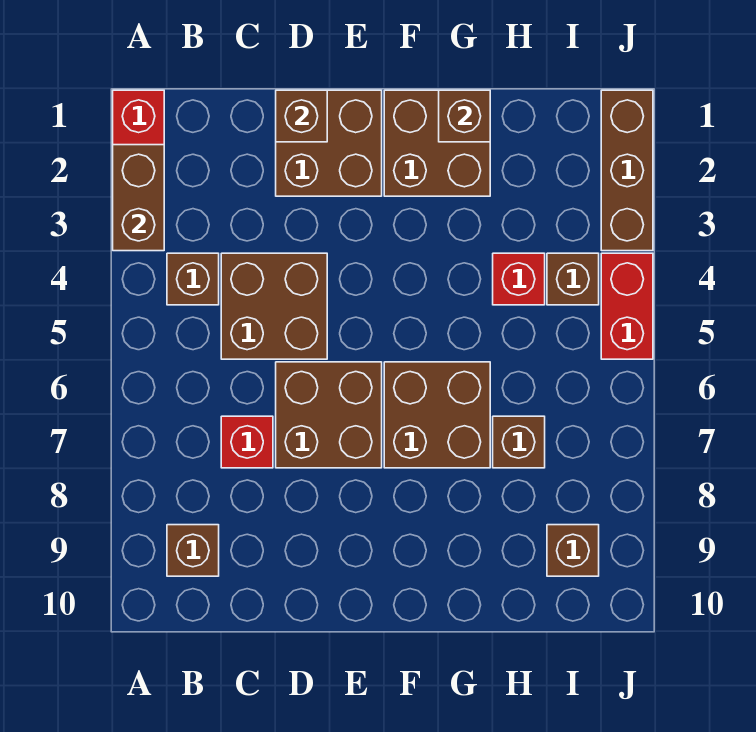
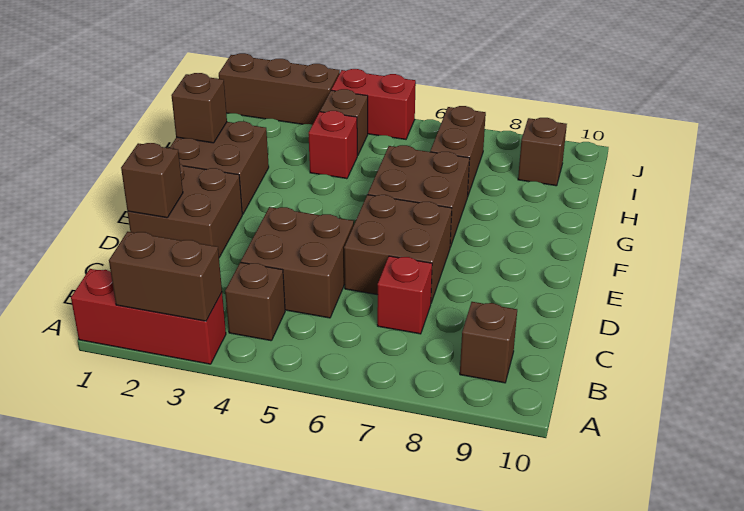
brown 1x1 brick [493,416,545,468] -> brown 1x2 brick [430,106,486,197]

